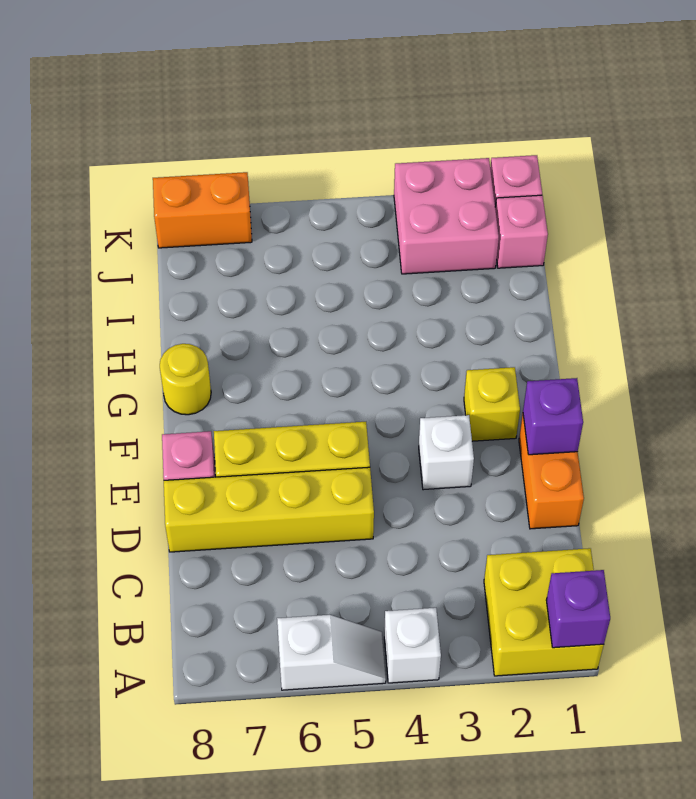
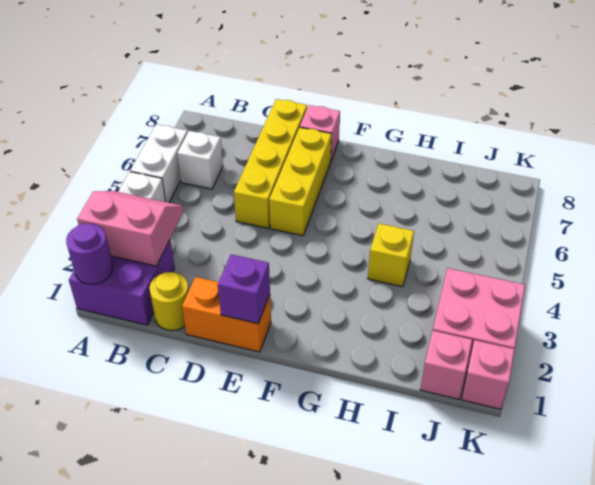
yellow 2x2 brick [484,548,604,676] -> purple 2x2 brick [69,240,175,325]
purple 1x1 brick [546,570,610,648] -> purple 1x1 round brick [66,223,113,284]
none -> pink 2x2 slope [77,191,184,266]
white 1x2 slope [277,615,386,690] -> white 1x2 brick [130,124,188,203]
white 1x1 brick [419,415,474,490] -> white 1x1 brick moved to [177,131,223,189]
yellow 1x1 brick [464,367,520,441] -> yellow 1x1 brick moved to [368,224,414,287]
yellow 1x1 round brick [160,344,211,415] -> yellow 1x1 round brick moved to [150,272,189,331]
orange 1x2 brick [153,172,252,248] -> none

